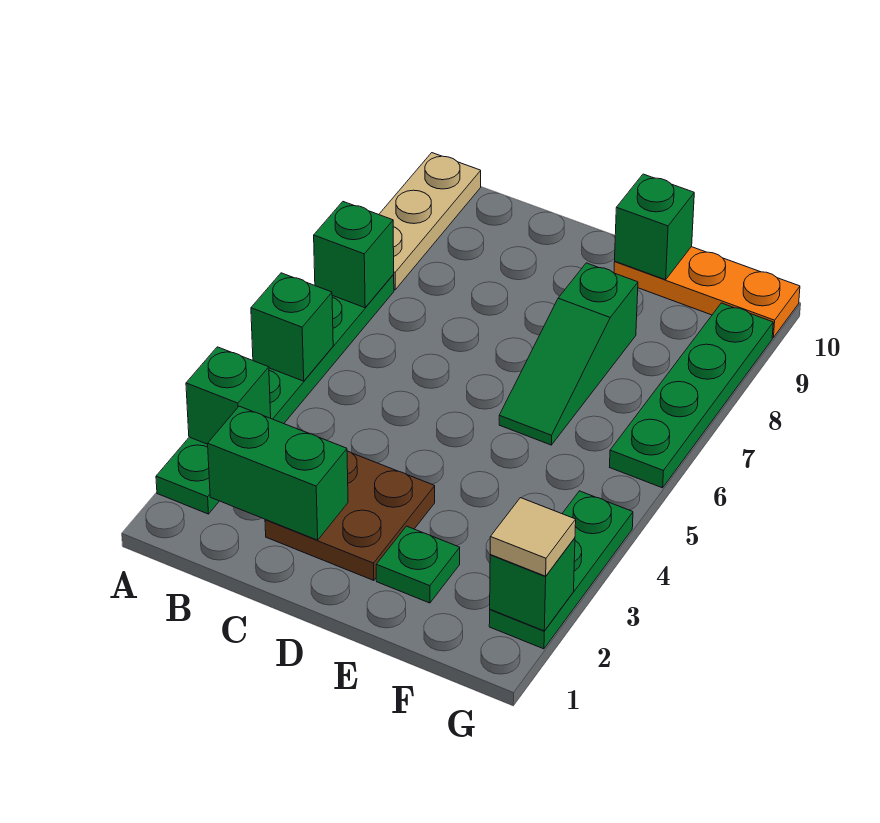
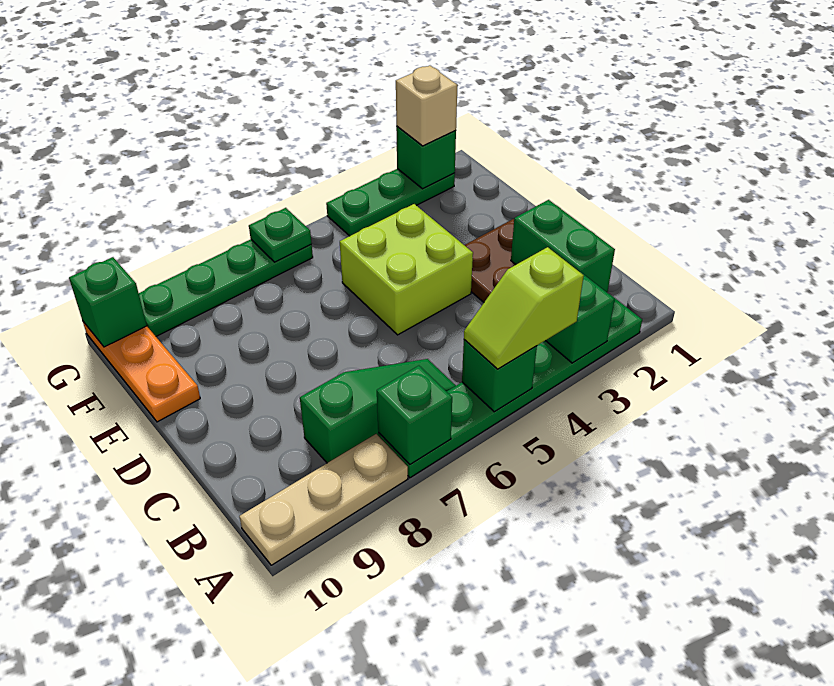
none -> lime 1x2 slope [464,247,584,369]
none -> lime 2x2 brick [340,204,473,335]
green 1x1 plate [376,526,460,603] -> green 1x1 plate moved to [249,208,312,262]
green 1x3 slope [499,263,638,445] -> green 1x3 slope moved to [300,359,456,463]
green 1x1 brick [615,174,694,280] -> green 1x1 brick moved to [69,257,147,347]
tan 1x1 tile [490,498,576,576] -> tan 1x1 brick [396,66,457,146]

